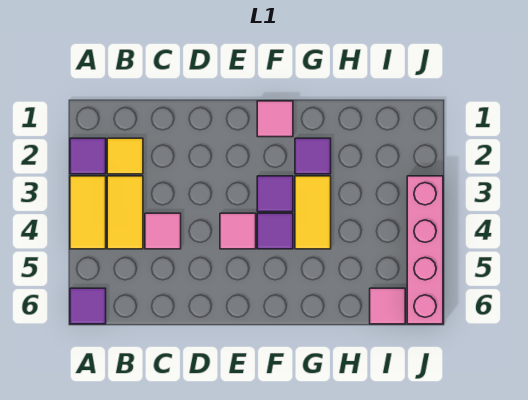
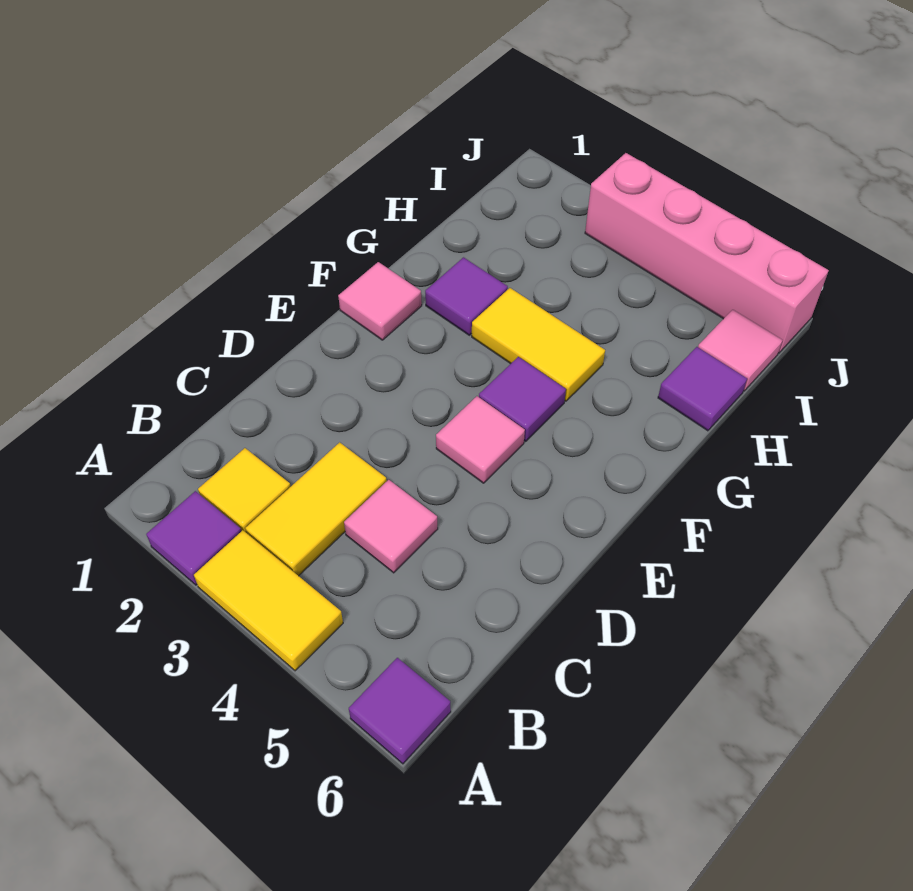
yellow 1x2 tile [107,176,143,249] -> yellow 1x2 tile turned to [245,442,387,576]
purple 1x1 tile [257,176,293,212] -> purple 1x1 tile moved to [658,347,747,431]

